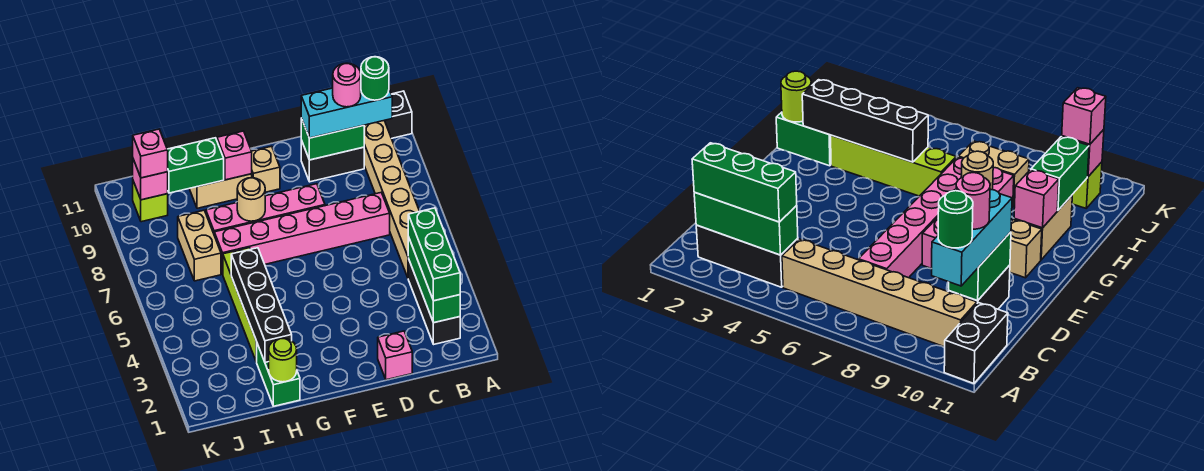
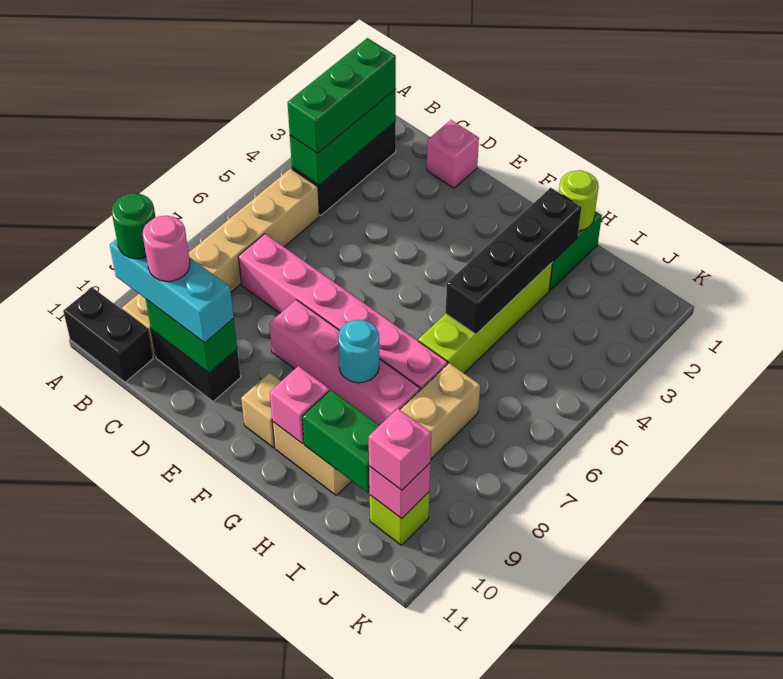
tan 1x1 round brick [237,178,265,221] -> cyan 1x1 round brick [338,320,379,383]

